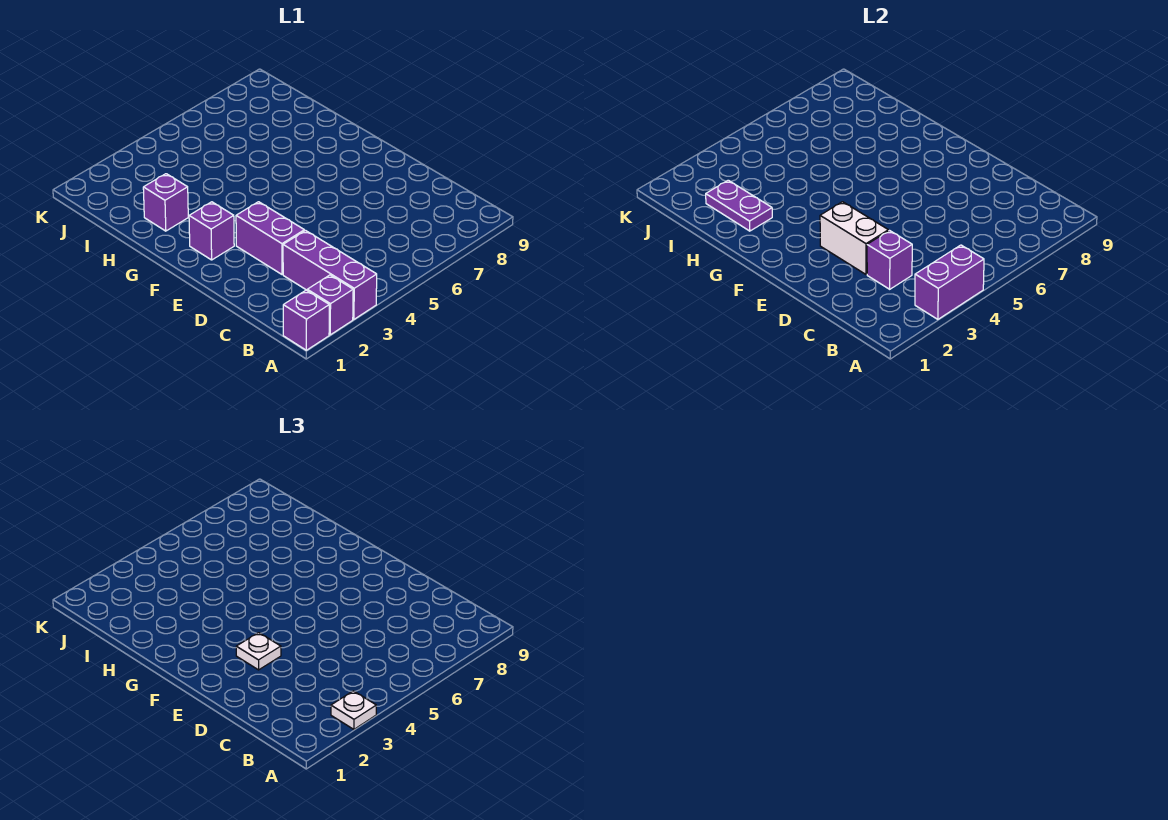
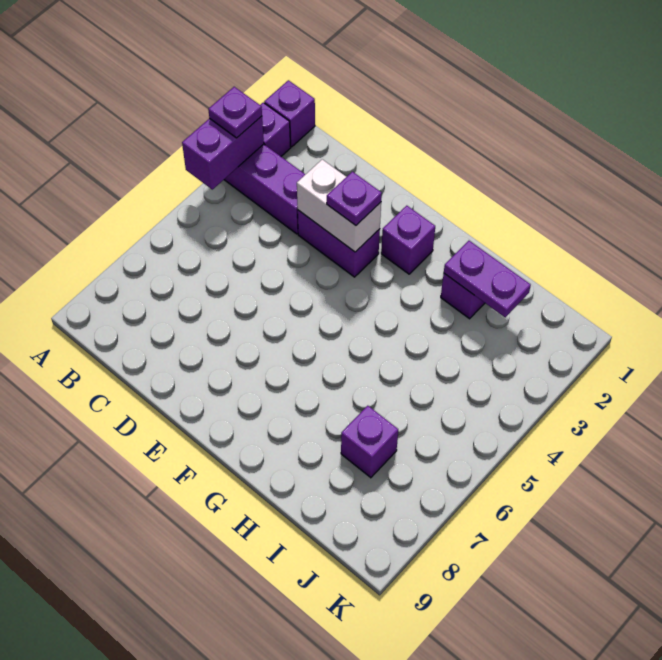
white 1x1 plate [331,691,376,729] -> purple 1x1 plate [208,87,262,138]
purple 1x1 brick [867,231,912,289] -> purple 1x1 brick moved to [341,406,398,478]
white 1x1 plate [236,633,281,670] -> purple 1x1 plate [327,172,382,225]

